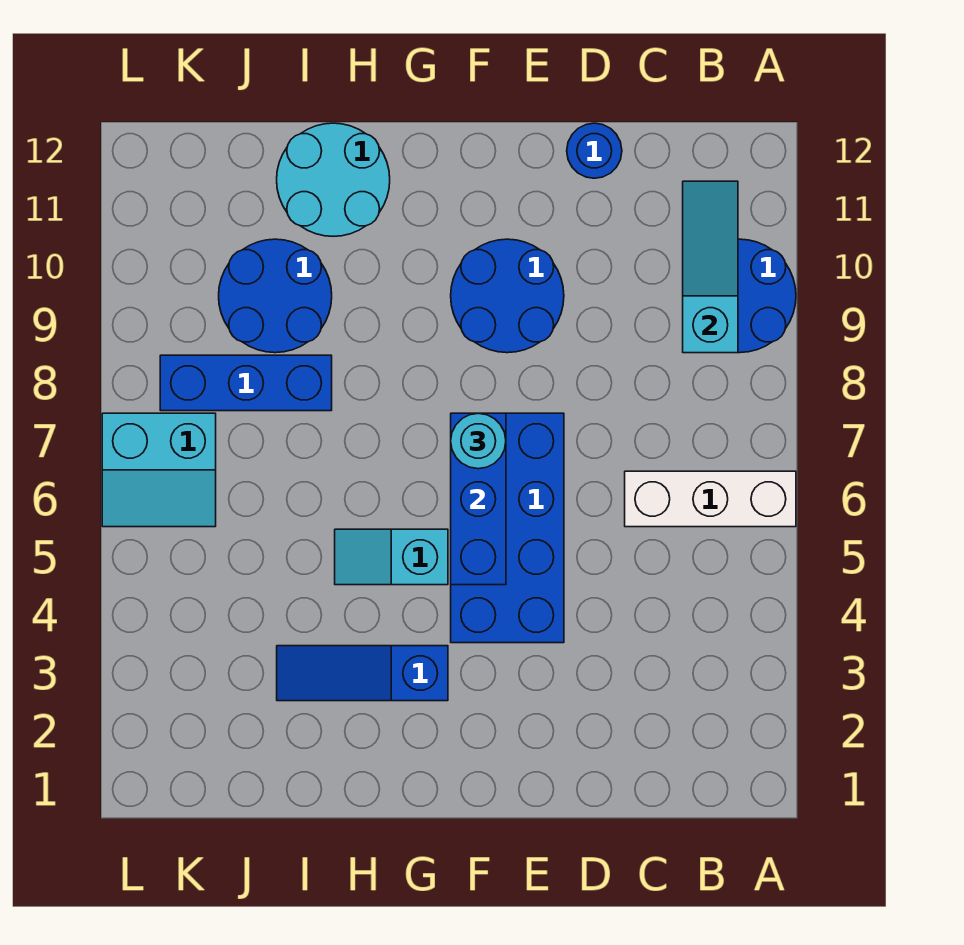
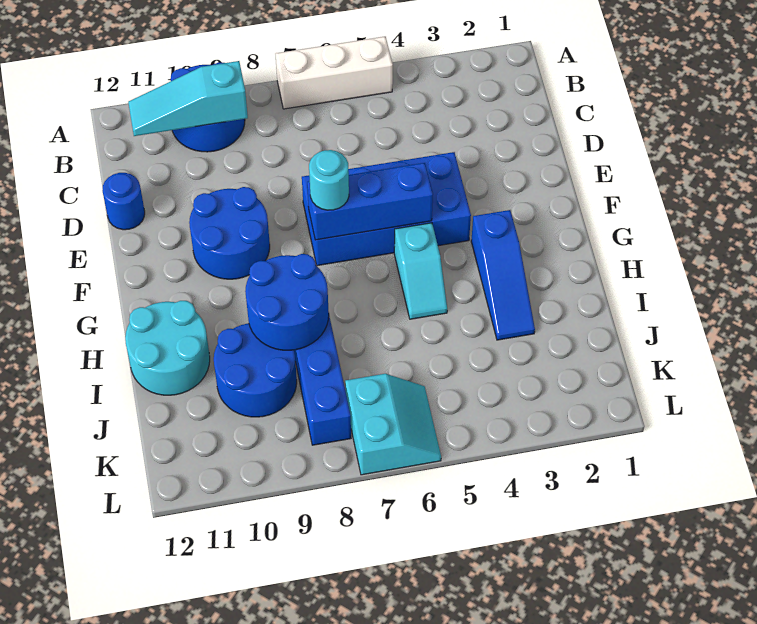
white 1x3 brick [625,471,796,527] -> white 1x3 brick turned to [276,37,393,109]
none -> blue 2x2 round brick [245,254,329,350]

